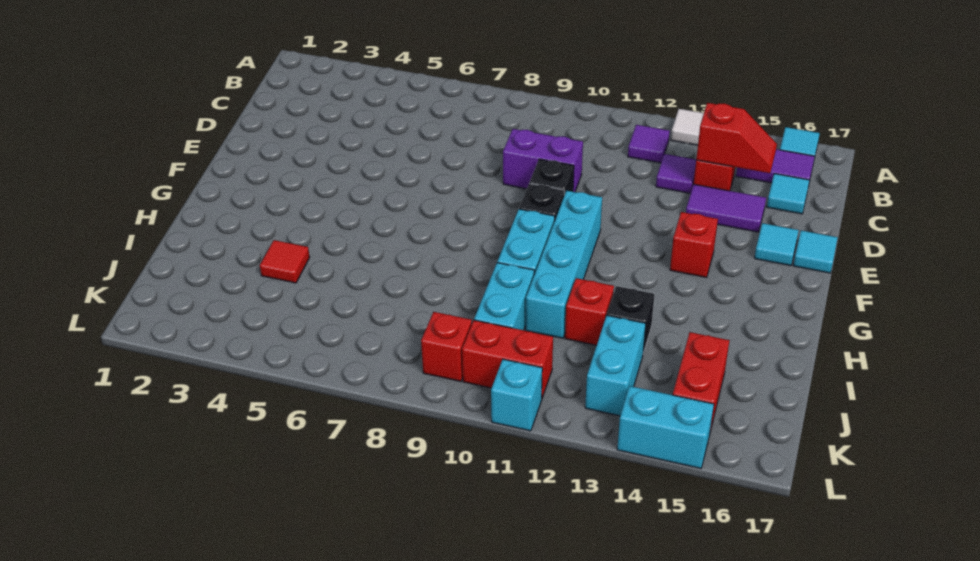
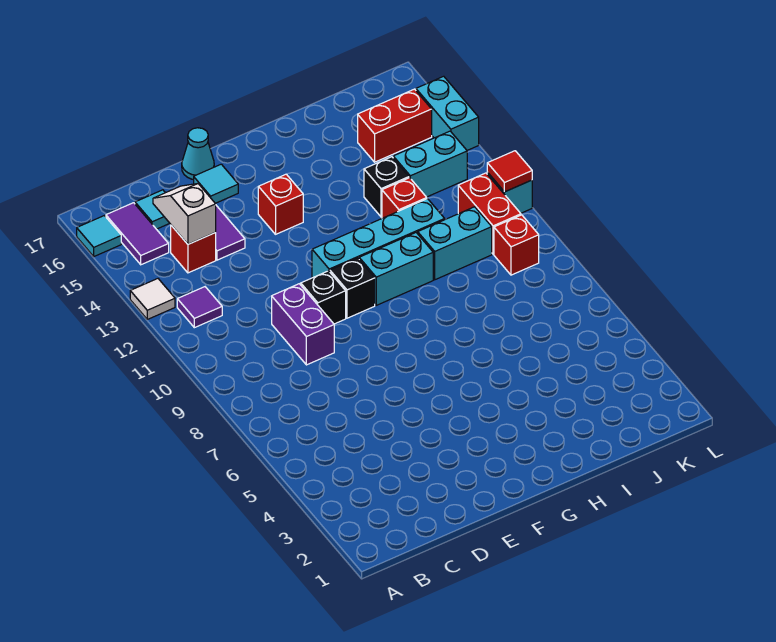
purple 1x1 tile [656,154,696,193] -> none
red 1x2 slope [696,103,777,173] -> white 1x2 slope [153,184,216,244]
cyan 1x1 tile [793,230,838,273] -> cyan 1x1 cone [182,128,214,180]
red 1x1 tile [260,240,310,283] -> red 1x1 tile moved to [487,151,532,192]

